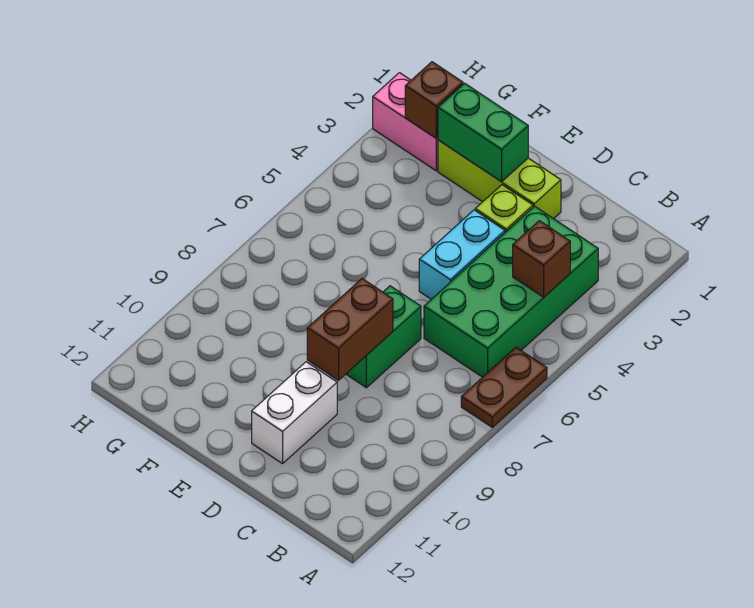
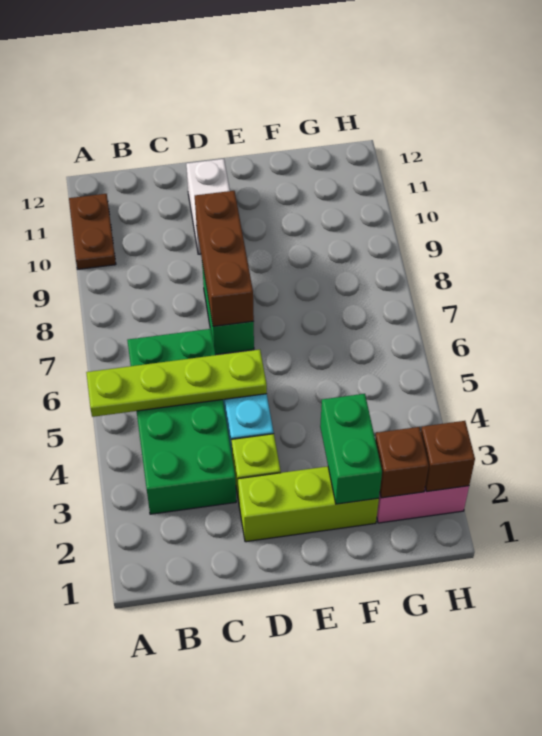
none -> lime 1x4 plate [86,350,267,417]
brown 1x2 plate [461,348,547,427] -> brown 1x2 plate moved to [69,194,116,269]
brown 1x1 brick [513,221,570,297] -> brown 1x1 brick moved to [421,421,475,492]
brown 1x2 brick [307,279,393,380] -> brown 1x3 brick [195,191,254,326]
green 1x2 brick [438,83,528,182] -> green 1x2 brick turned to [320,394,382,504]

